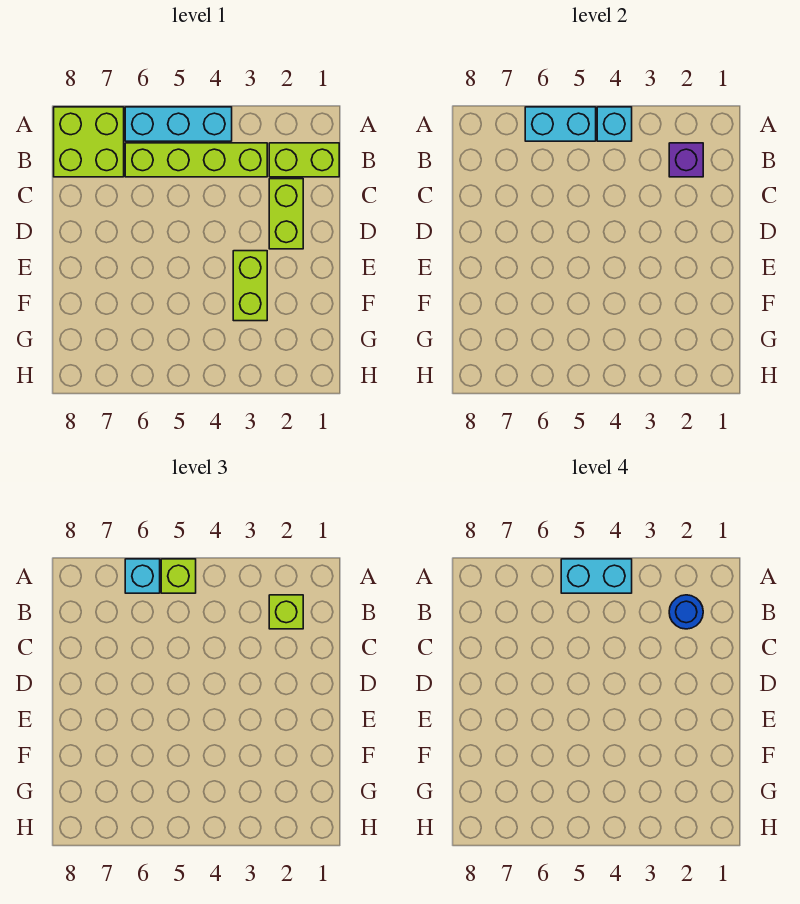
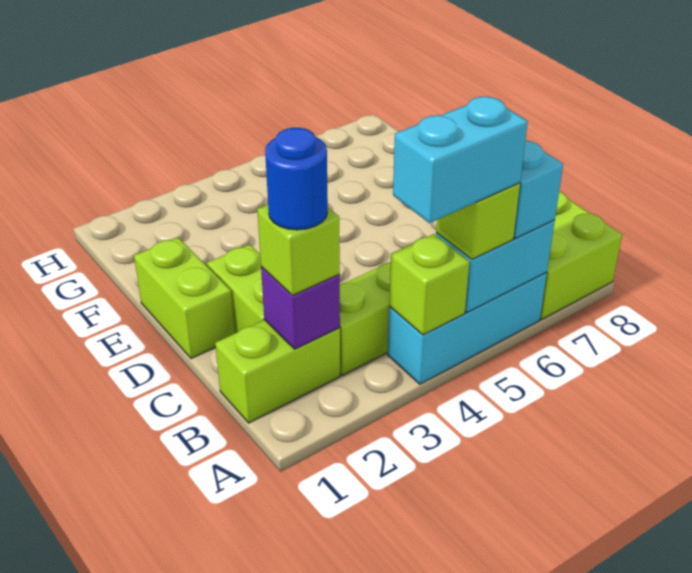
cyan 1x1 brick [597,107,632,141] -> lime 1x1 brick [389,234,470,335]
lime 1x2 brick [233,251,267,321] -> lime 1x2 brick moved to [134,238,235,359]

